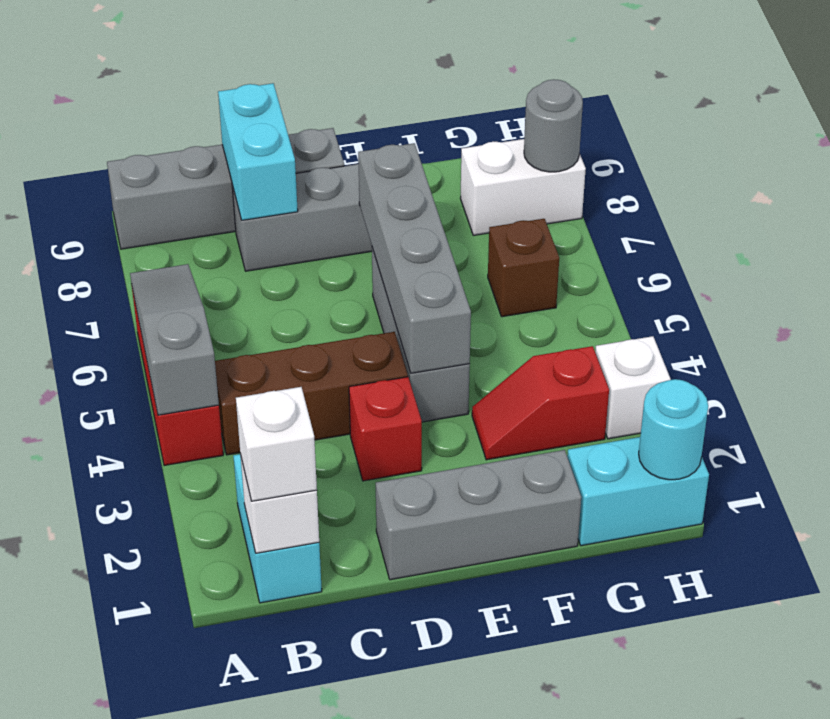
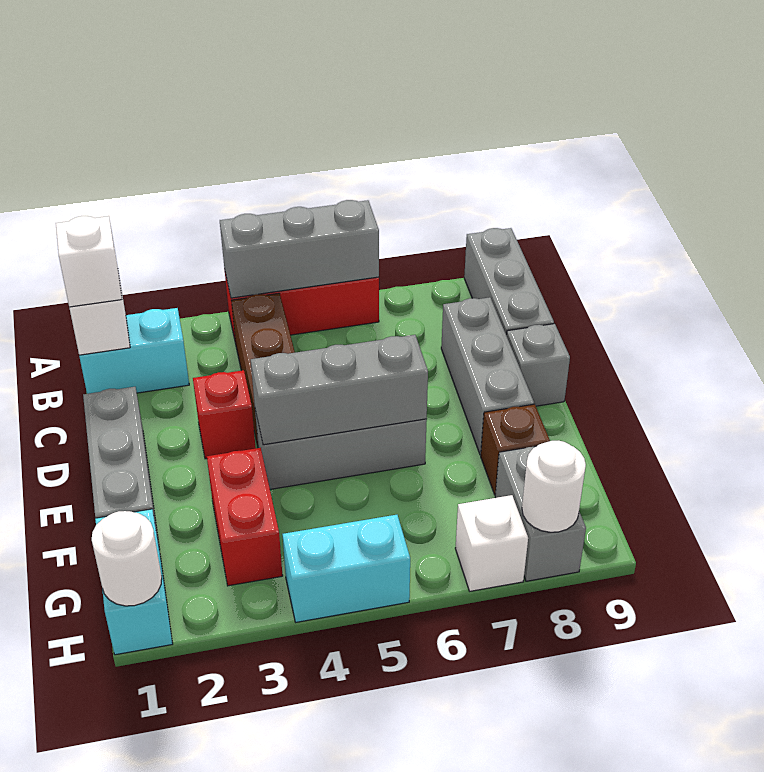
grey 1x3 slope [130,264,219,415] -> grey 1x3 brick [220,200,379,298]
cyan 1x2 brick [218,83,298,220] -> cyan 1x2 brick moved to [283,515,410,622]
grey 1x4 brick [358,143,471,373] -> grey 1x3 brick [251,335,428,445]
red 1x2 slope [472,346,609,460] -> red 1x2 brick [207,448,283,586]
brown 1x1 brick [488,219,559,317] -> brown 1x1 brick moved to [481,404,550,495]
white 1x2 brick [460,139,586,236] -> grey 1x2 brick [495,446,586,581]
cyan 1x1 round brick [639,379,708,480] -> white 1x1 round brick [92,511,162,606]
white 1x1 brick [595,336,671,439] -> white 1x1 brick moved to [455,495,528,591]
grey 1x1 round brick [524,79,583,172] -> white 1x1 round brick [522,441,586,532]

